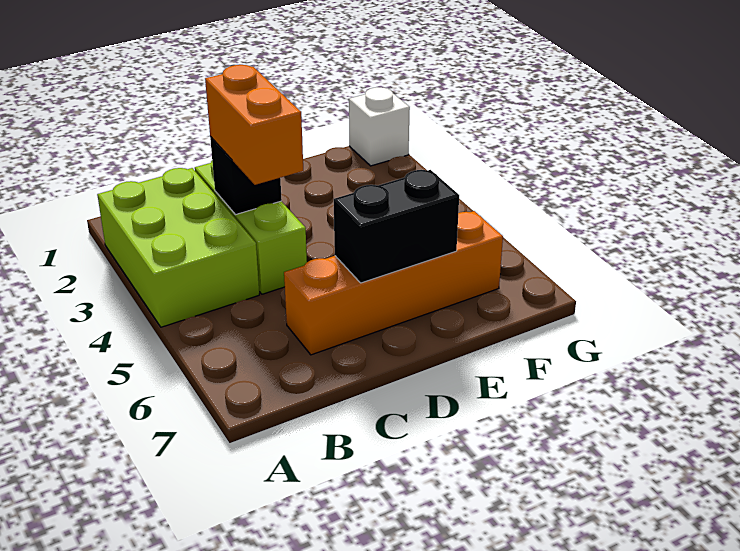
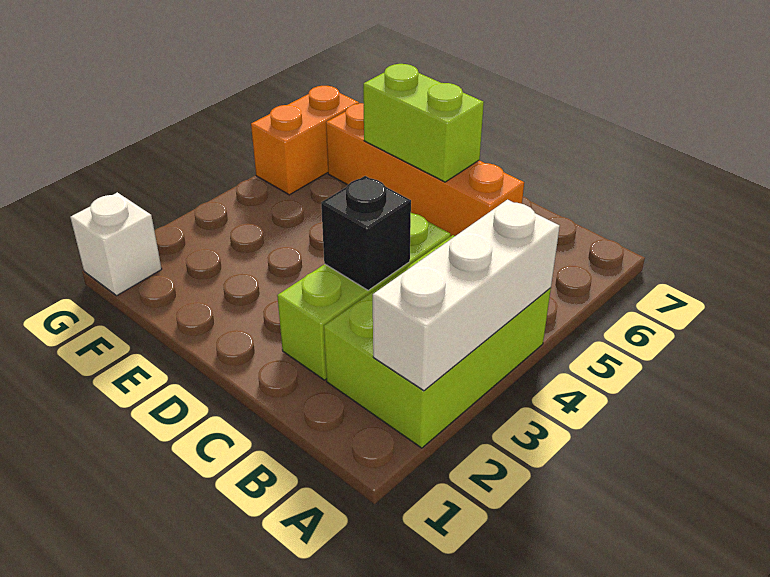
none -> white 1x3 brick [373,200,560,391]
orange 1x2 brick [205,65,303,185] -> orange 1x2 brick moved to [251,86,359,195]
black 1x2 brick [334,170,459,283] -> lime 1x2 brick [363,64,484,182]

